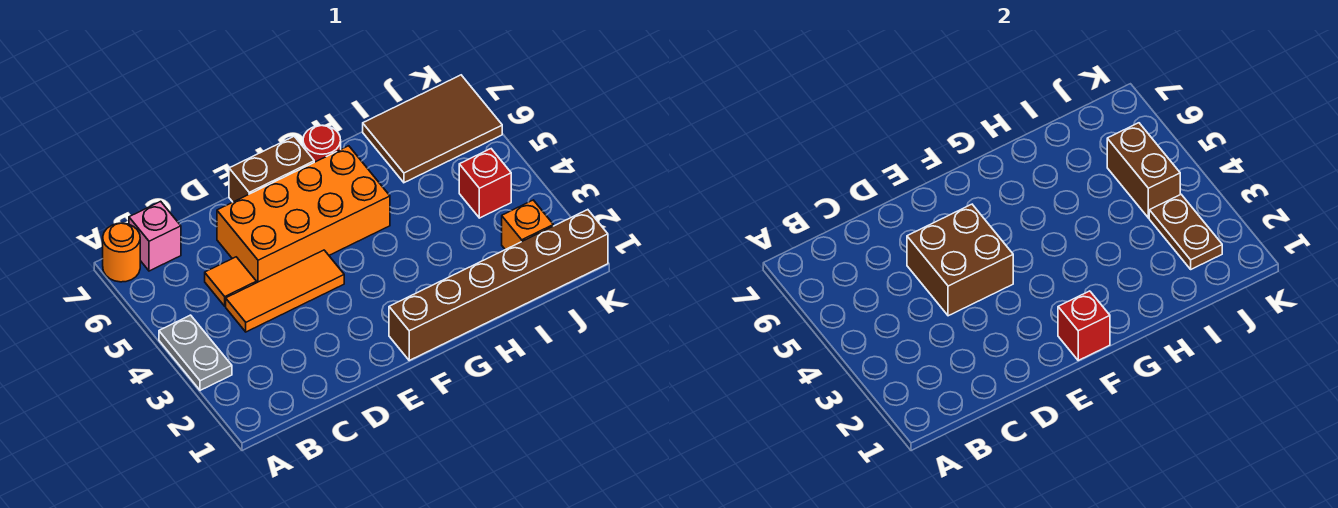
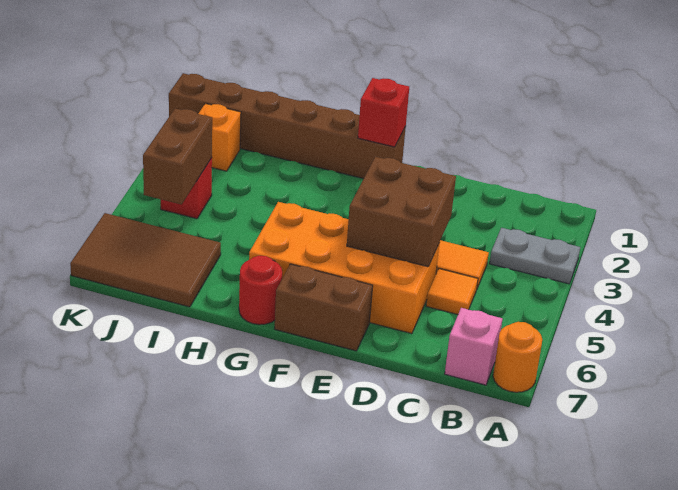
grey 1x2 plate [159,315,232,390] -> grey 1x2 plate turned to [490,228,580,284]
brown 1x2 plate [1149,194,1222,269] -> none

